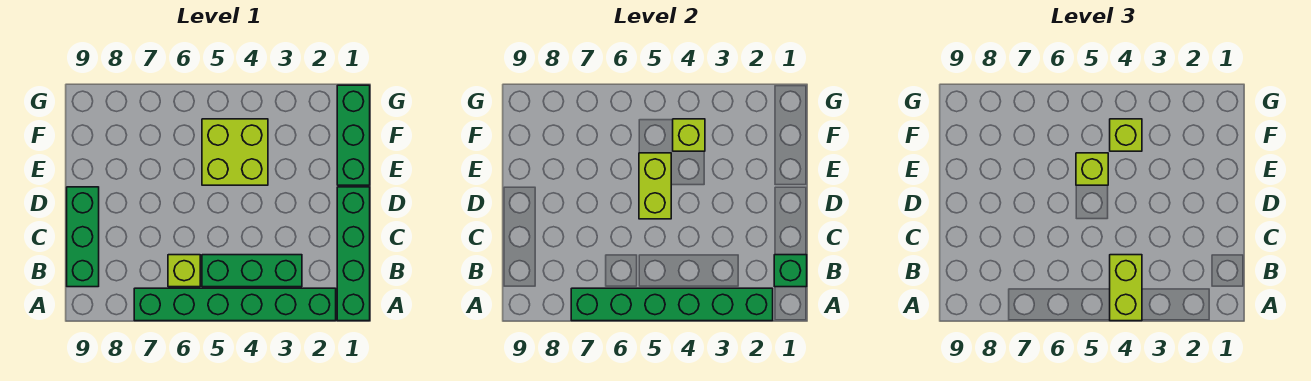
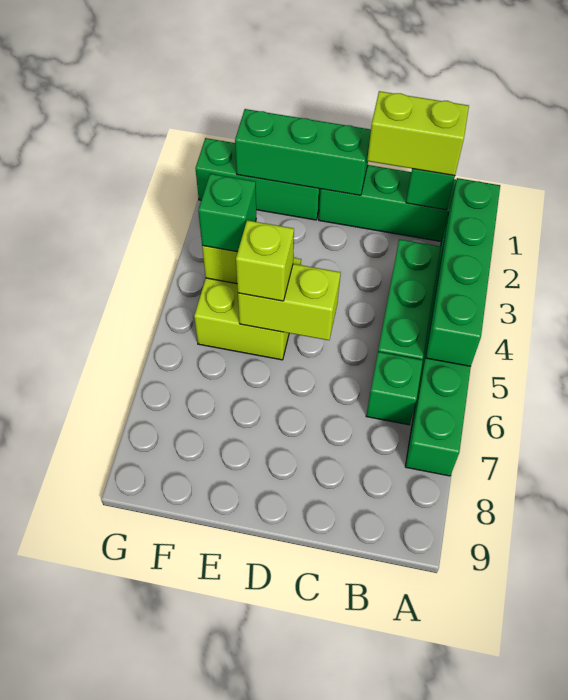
green 1x6 brick [571,288,773,321] -> green 1x4 brick [426,178,500,366]
lime 1x2 brick [1110,255,1142,321] -> lime 1x2 brick moved to [367,91,469,176]
lime 1x1 brick [168,255,200,287] -> green 1x1 brick [366,352,423,425]
green 1x3 brick [67,187,99,287] -> green 1x3 brick moved to [235,109,371,195]
lime 1x1 brick [1110,119,1142,151] -> green 1x1 brick [198,174,256,252]

